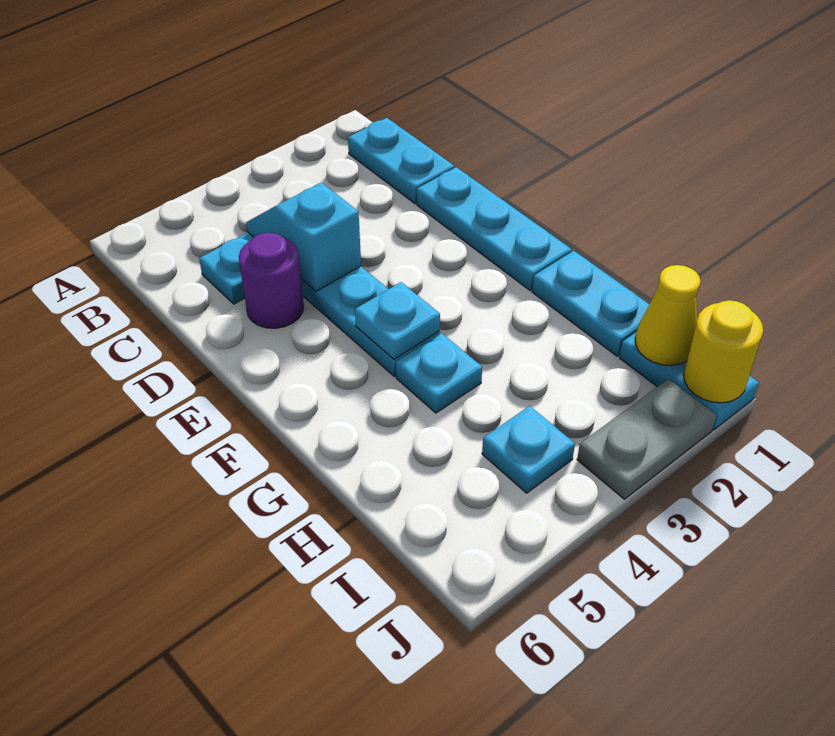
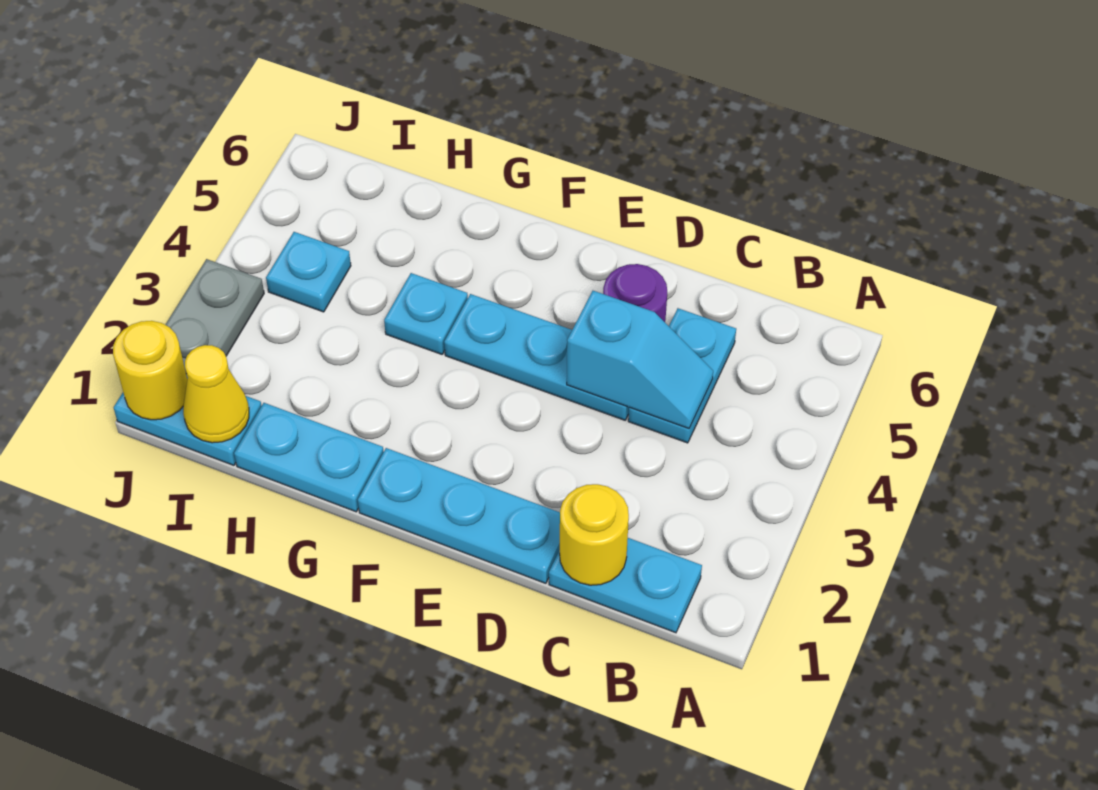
none -> yellow 1x1 round brick [560,484,629,585]
cyan 1x1 plate [355,282,440,359] -> none

